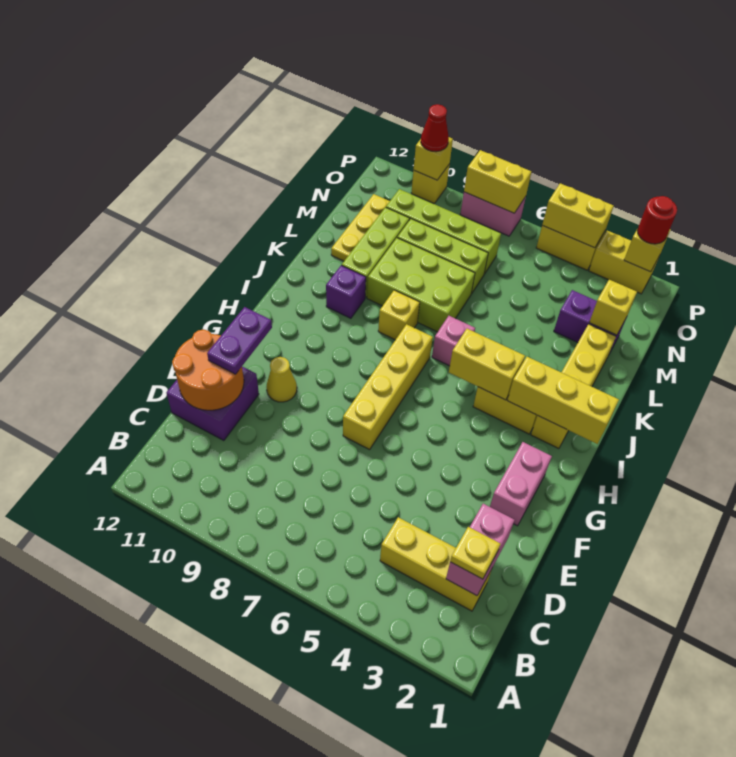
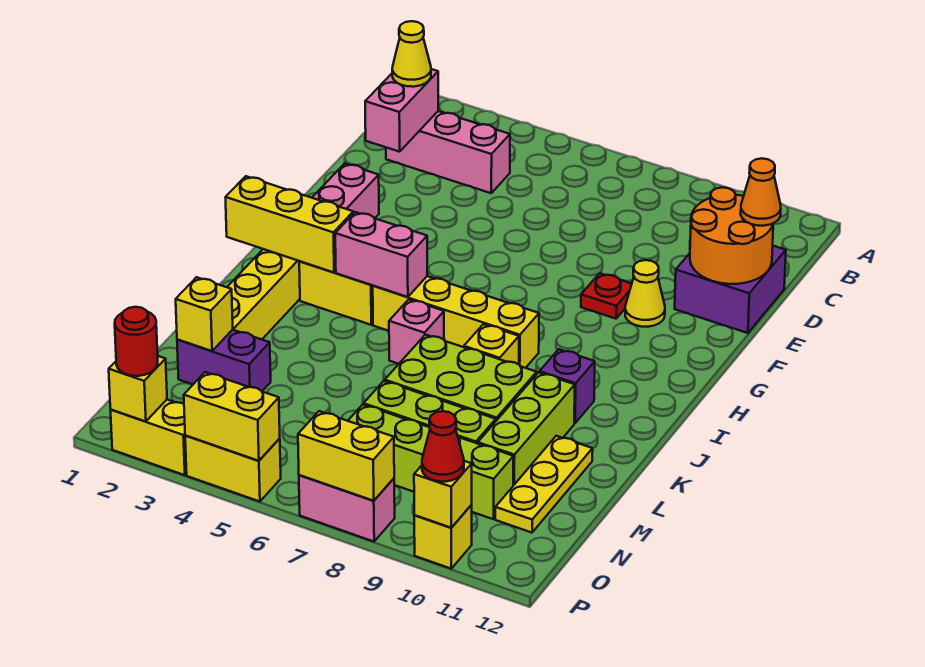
yellow 1x3 brick [380,517,492,611] -> pink 1x3 brick [386,111,510,193]
yellow 1x1 plate [450,527,500,579] -> yellow 1x1 cone [392,21,431,87]
none -> orange 1x1 cone [741,158,781,226]
purple 1x2 plate [207,307,272,374] -> none
yellow 1x4 brick [343,324,433,450] -> yellow 1x4 brick turned to [373,276,539,368]
none -> red 1x1 plate [581,273,632,319]
yellow 1x2 brick [449,329,525,400] -> pink 1x2 brick [335,212,427,297]

